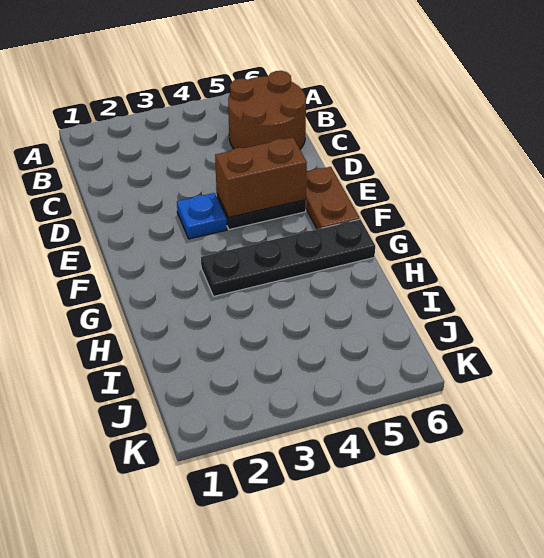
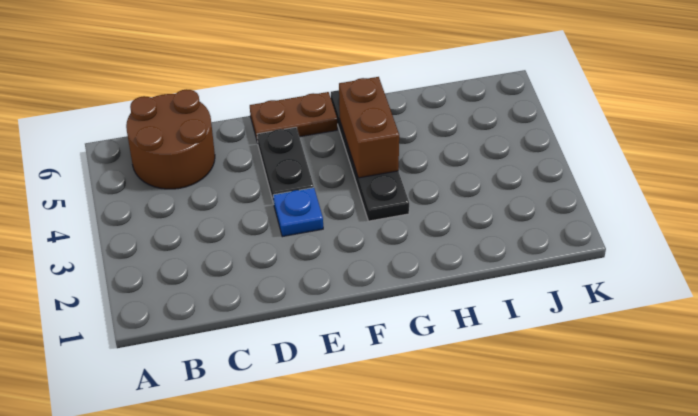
brown 1x2 brick [215,138,307,217] -> brown 1x2 brick moved to [339,77,399,178]

